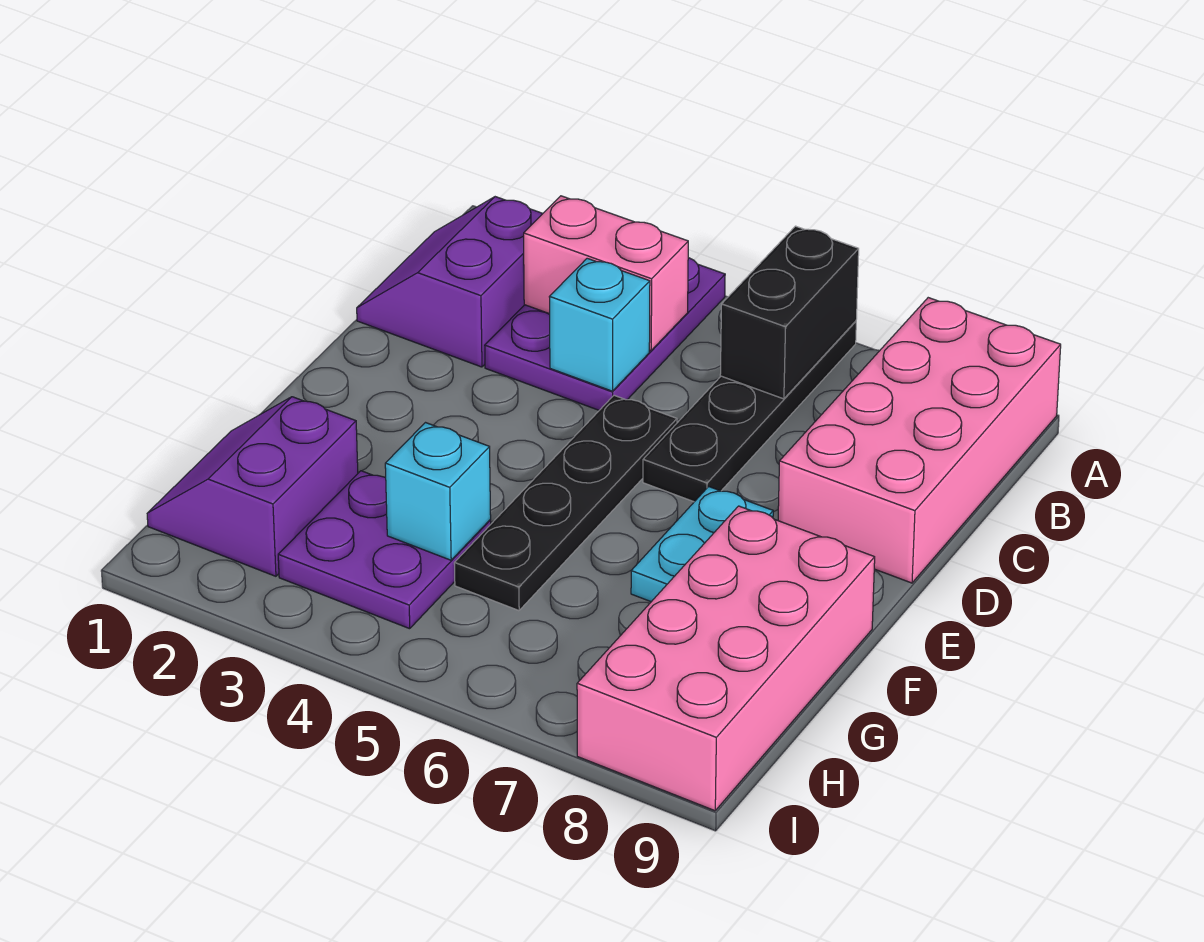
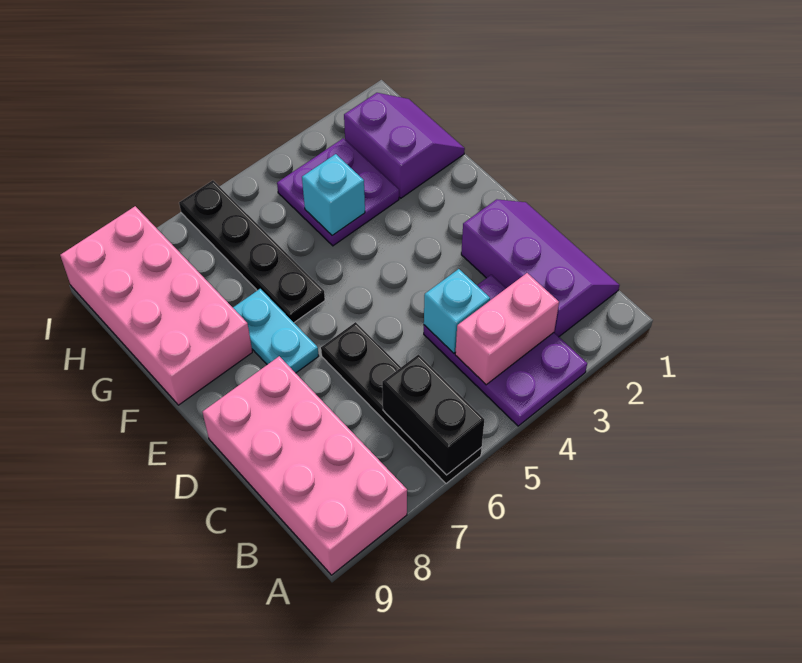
purple 2x2 slope [357,197,543,367] -> purple 2x3 slope [461,199,620,337]
black 1x4 plate [454,395,677,611] -> black 1x4 plate moved to [179,180,325,322]

